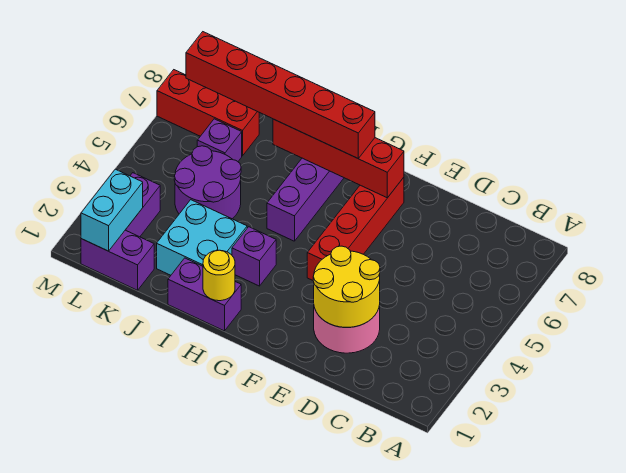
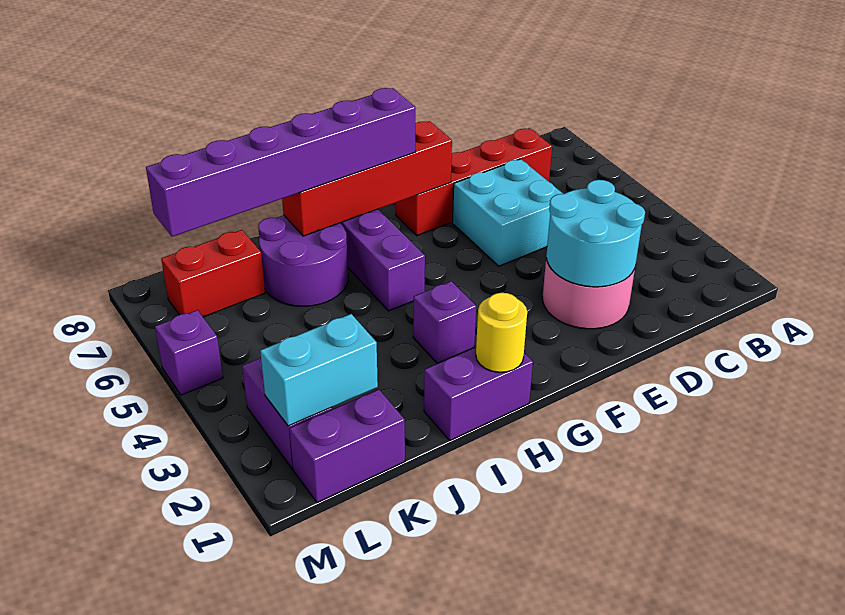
yellow 2x2 round brick [313,246,380,327] -> cyan 2x2 round brick [546,180,645,287]
red 1x4 brick [307,177,404,280] -> red 1x4 brick turned to [396,128,552,235]
red 1x6 brick [186,32,375,159] -> purple 1x6 brick [146,88,415,237]
cyan 2x2 brick [157,200,247,275] -> cyan 2x2 brick moved to [452,159,563,266]
purple 2x2 round brick [174,146,241,219] -> purple 2x2 round brick moved to [258,215,348,306]
purple 1x1 brick [197,119,242,161] -> purple 1x1 brick moved to [155,310,223,395]
red 1x3 brick [157,70,259,156] -> red 1x2 brick [161,230,265,317]
cyan 1x2 brick [81,169,143,251] -> cyan 1x2 brick turned to [260,314,378,426]

